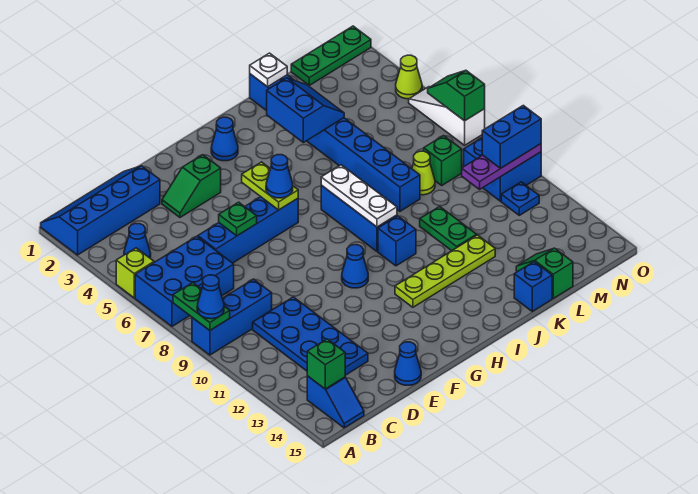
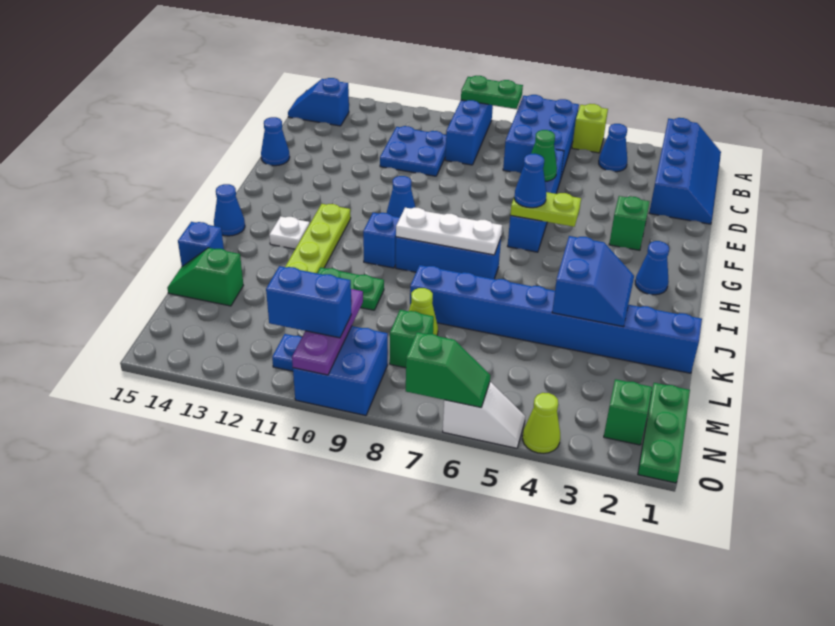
blue 1x1 cone [197,275,224,319] -> blue 1x1 cone moved to [214,184,245,236]
green 1x1 brick [307,339,345,389] -> green 1x1 brick moved to [604,379,652,445]
blue 2x4 plate [253,297,368,375] -> blue 2x2 plate [380,126,446,176]
green 1x1 plate [219,202,257,236] -> green 1x1 cone [531,130,557,181]
blue 2x2 slope [267,78,344,142] -> blue 2x2 slope turned to [552,236,634,327]
white 1x1 plate [250,53,287,87] -> white 1x1 plate moved to [269,216,310,249]
green 1x2 slope [516,248,573,298] -> green 1x2 slope turned to [167,248,243,306]
blue 1x2 brick [482,105,541,169] -> blue 1x2 brick turned to [266,266,351,338]
white 1x3 slope [409,87,485,145] -> white 1x2 slope [443,382,525,448]

